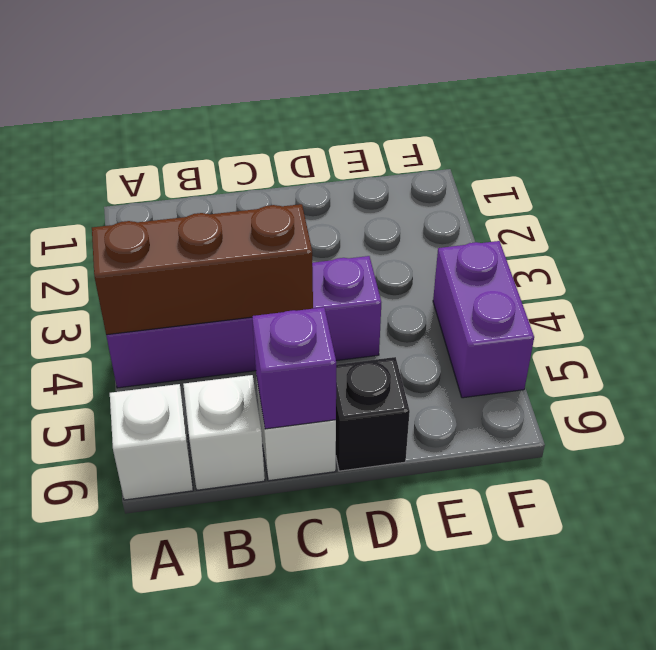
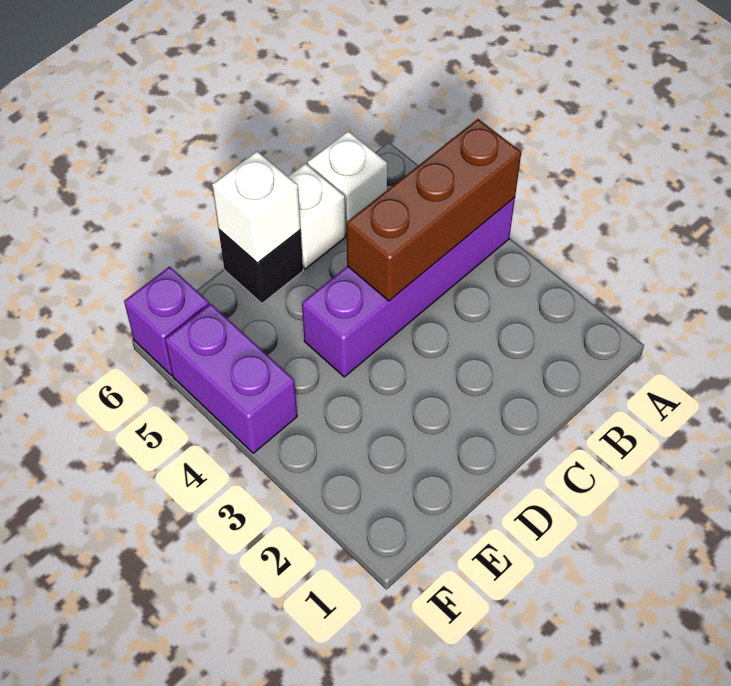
white 1x1 brick [110,384,193,500] -> white 1x1 brick moved to [212,151,301,263]
purple 1x1 brick [252,307,336,429] -> purple 1x1 brick moved to [124,266,209,375]

